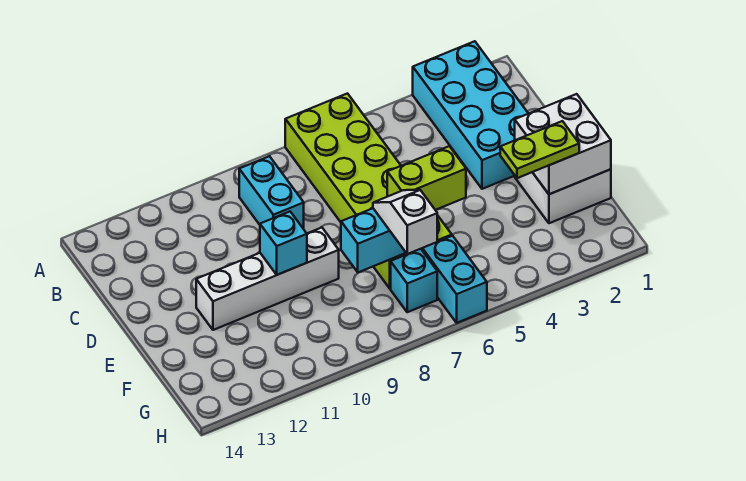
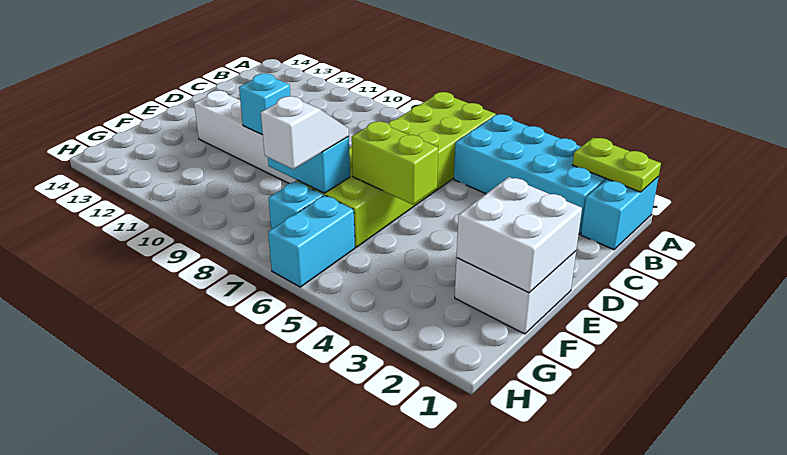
cyan 2x4 brick [413,41,528,189] -> cyan 2x4 brick turned to [454,114,606,234]
cyan 1x2 brick [239,156,304,229] -> cyan 1x2 brick moved to [581,177,658,250]
lime 1x2 plate [500,121,579,178] -> lime 1x2 plate moved to [573,138,661,192]

